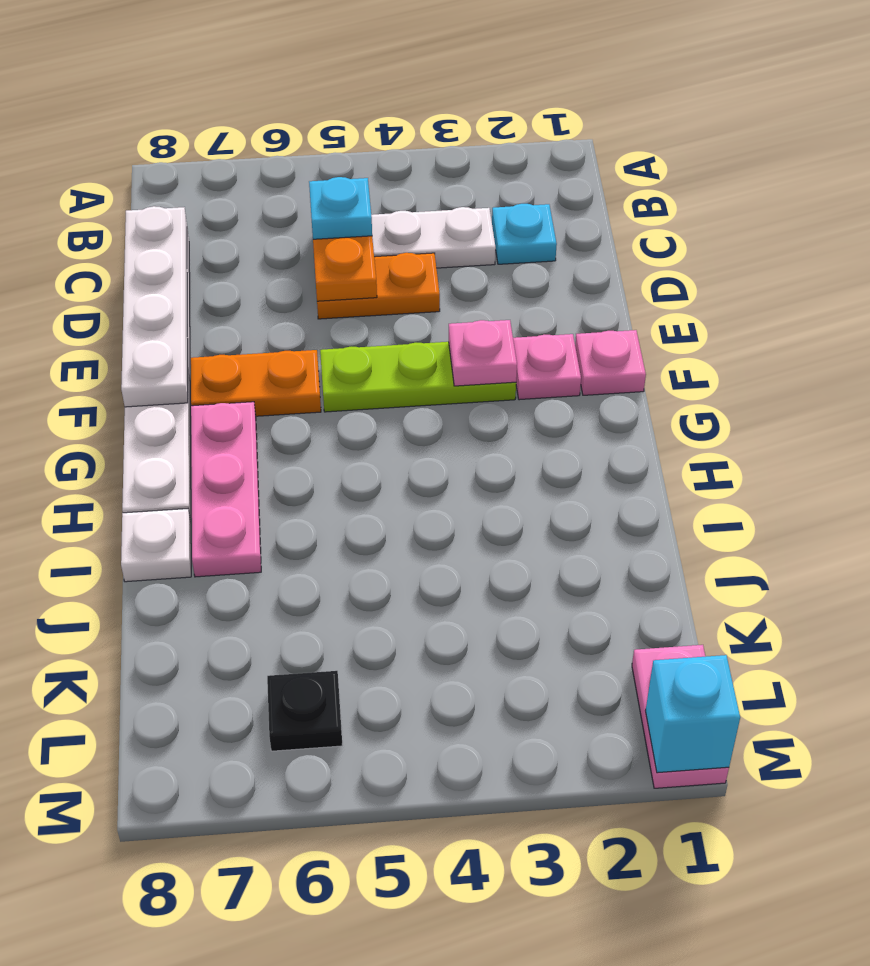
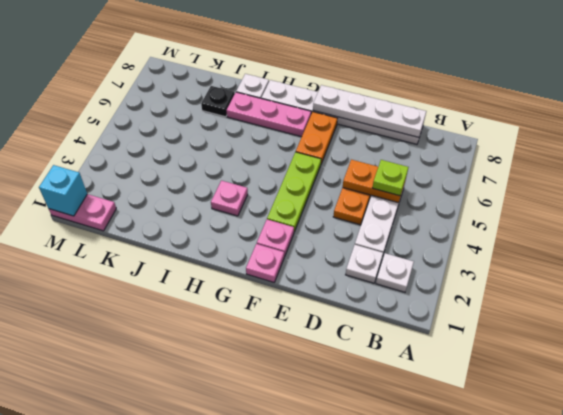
none -> white 1x1 plate [376,253,414,292]
cyan 1x1 plate [492,204,557,264] -> white 1x1 plate [346,245,383,283]
cyan 1x1 plate [309,177,372,239] -> lime 1x1 plate [372,160,409,196]
pink 1x1 plate [449,320,517,386] -> pink 1x1 plate moved to [211,181,248,216]
black 1x1 plate [267,671,343,751] -> black 1x1 plate moved to [201,86,235,117]

